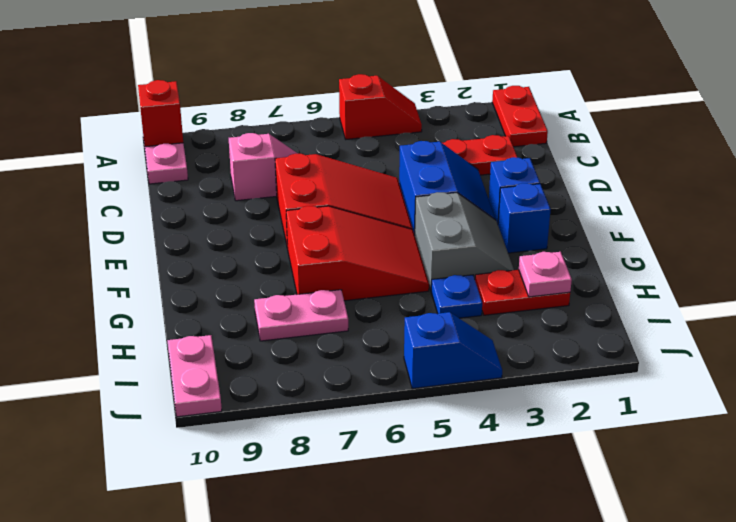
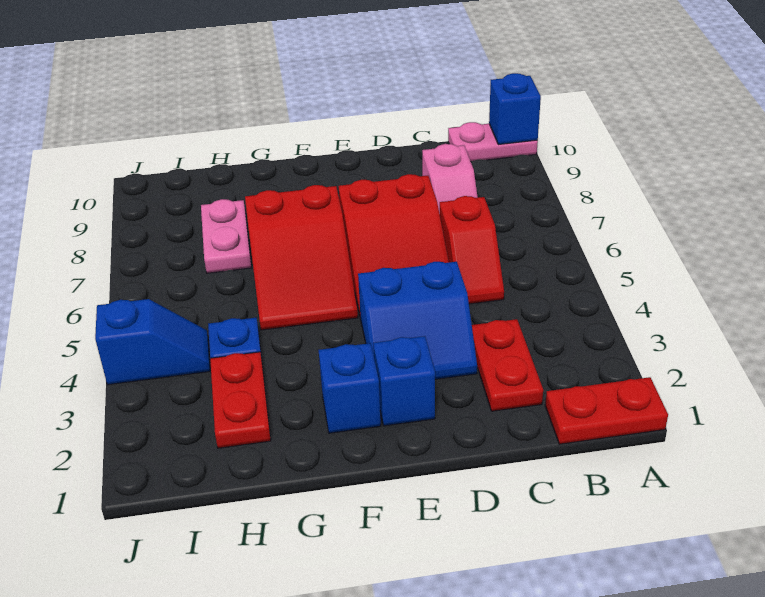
red 1x2 slope [339,74,422,139] -> red 1x2 slope moved to [440,196,504,304]
red 1x1 brick [138,80,183,147] -> blue 1x1 brick [489,73,541,144]
grey 2x2 slope [415,192,514,290] -> none
pink 1x1 plate [519,252,572,297] -> none
pink 1x2 plate [167,335,222,417] -> none
blue 1x2 slope [404,312,502,389] -> blue 1x2 slope turned to [95,299,210,385]

